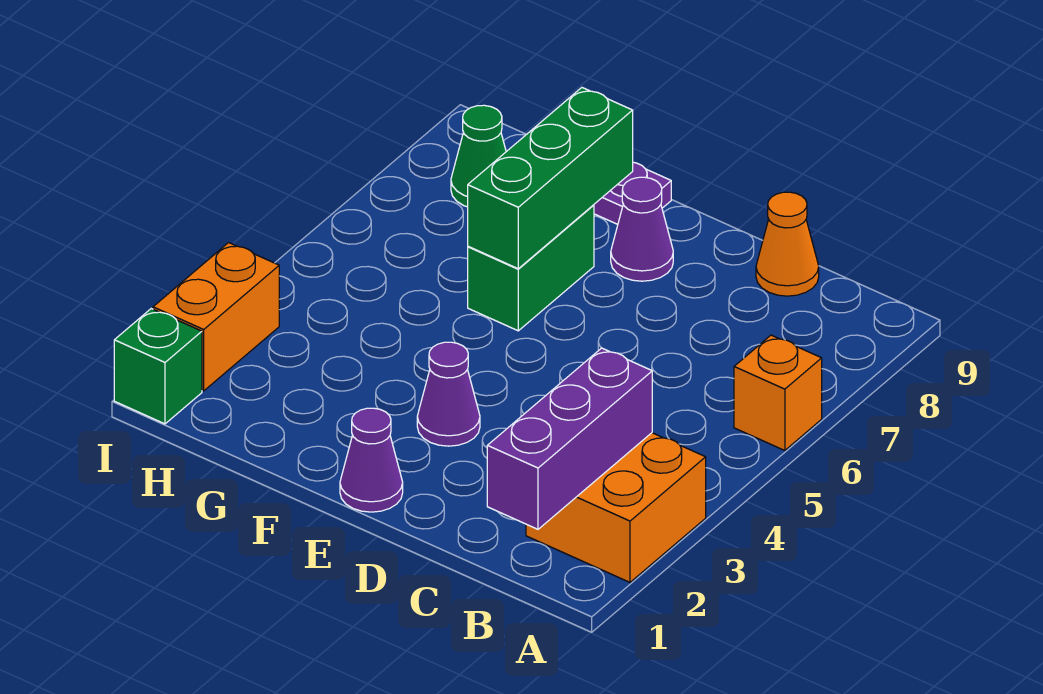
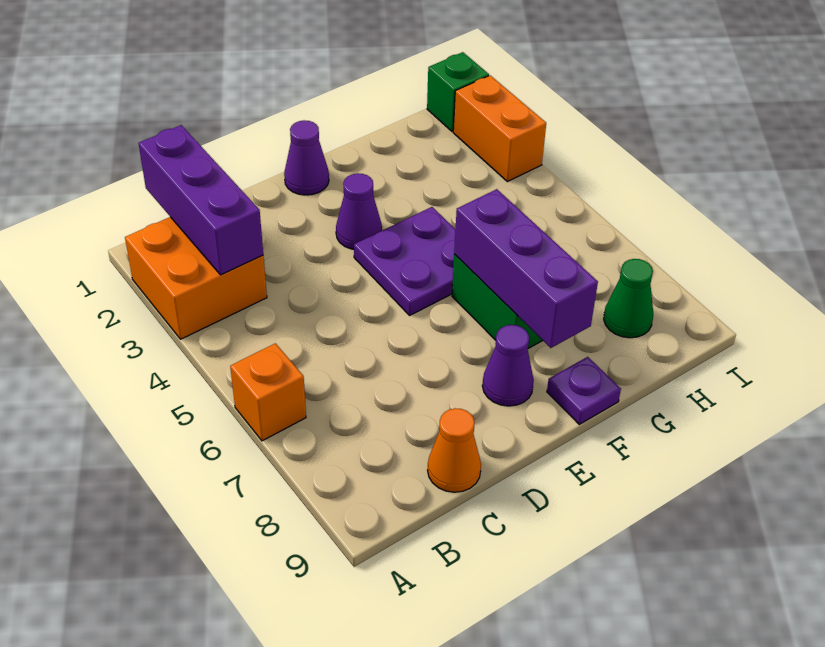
none -> purple 2x2 plate [354,207,455,315]
green 1x3 brick [468,88,633,269] -> purple 1x3 brick [454,189,598,348]

